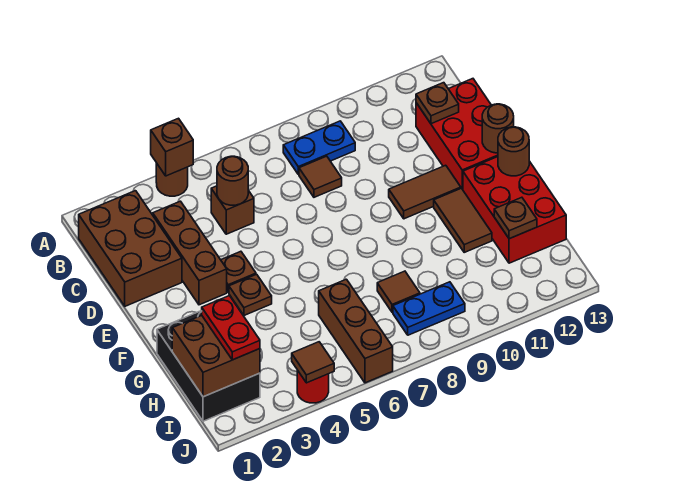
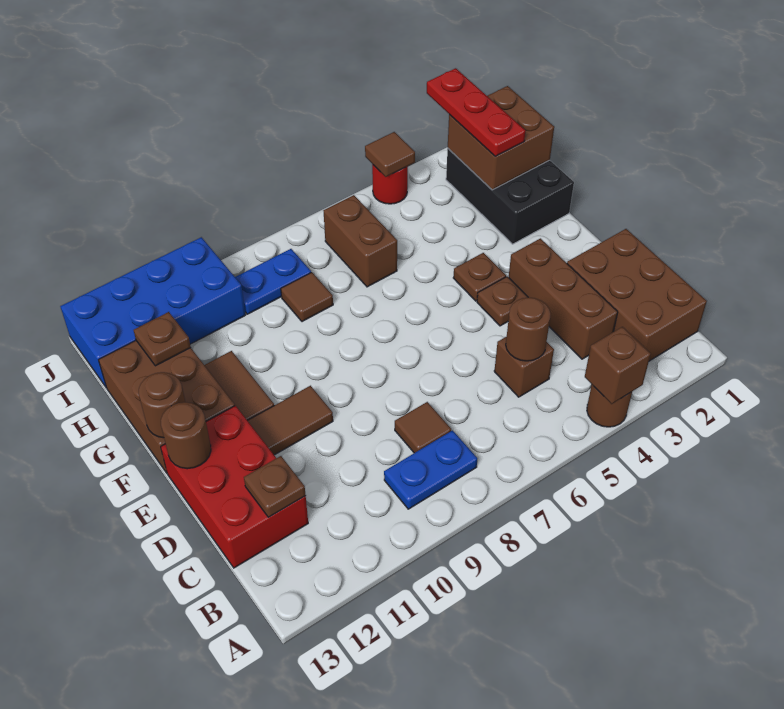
red 2x3 brick [463,157,566,263] -> brown 2x3 brick [99,341,235,473]
red 1x2 plate [202,296,260,360] -> red 1x3 plate [427,68,525,157]
brown 1x3 brick [319,279,393,383] -> brown 1x2 brick [323,195,397,287]
none -> blue 2x4 brick [60,237,246,388]

